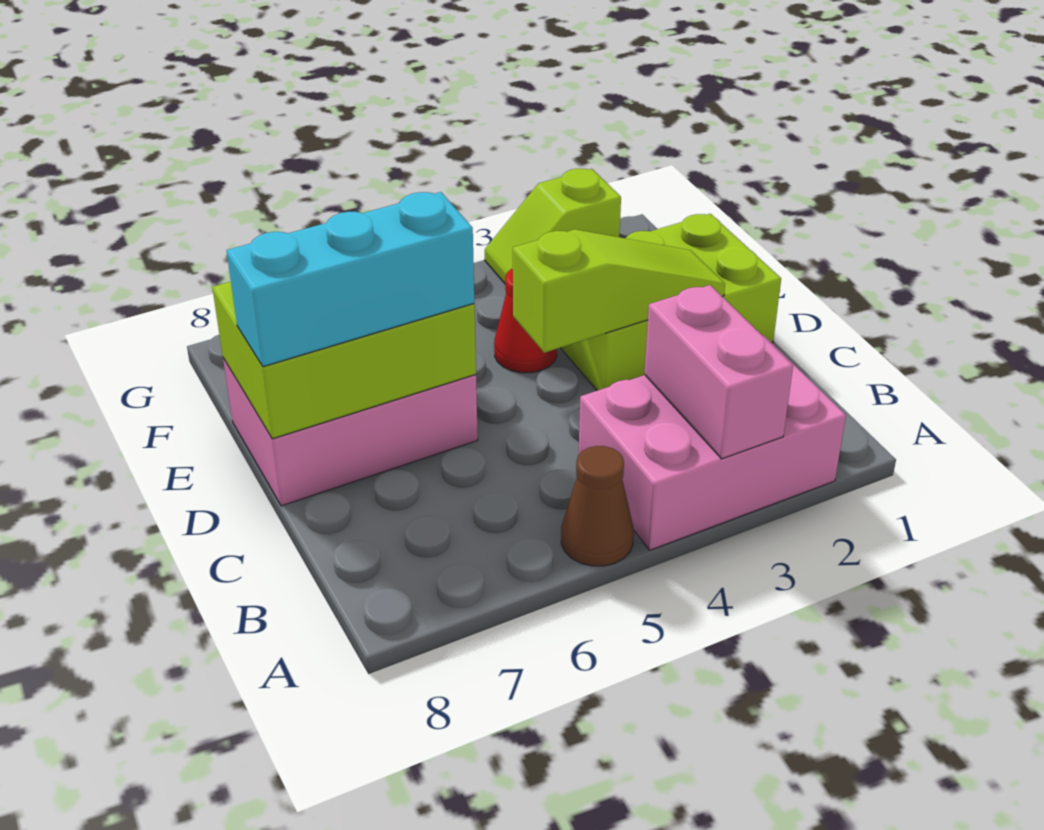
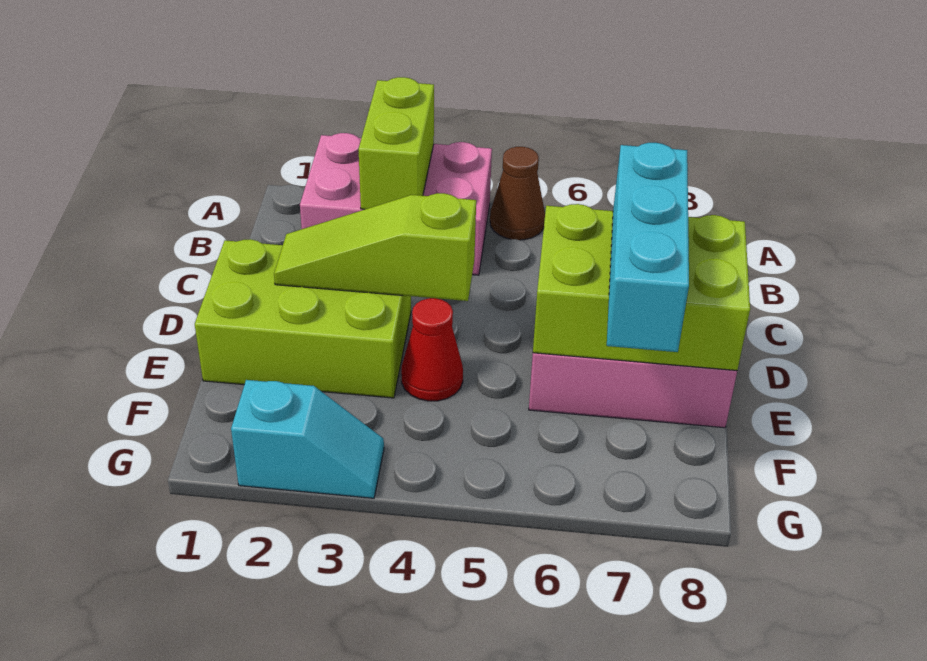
pink 1x2 brick [645,285,793,459] -> lime 1x2 brick [359,77,434,209]
cyan 1x3 brick [227,192,474,367] -> cyan 1x3 brick turned to [607,143,689,352]
lime 1x2 slope [485,169,621,283] -> cyan 1x2 slope [231,380,384,498]

